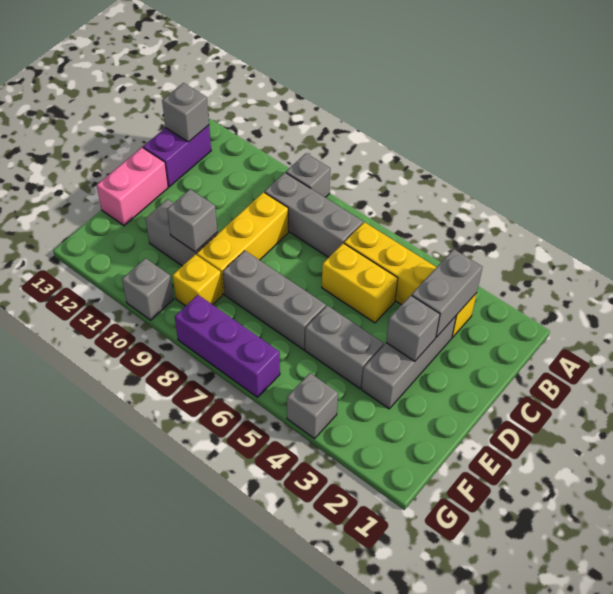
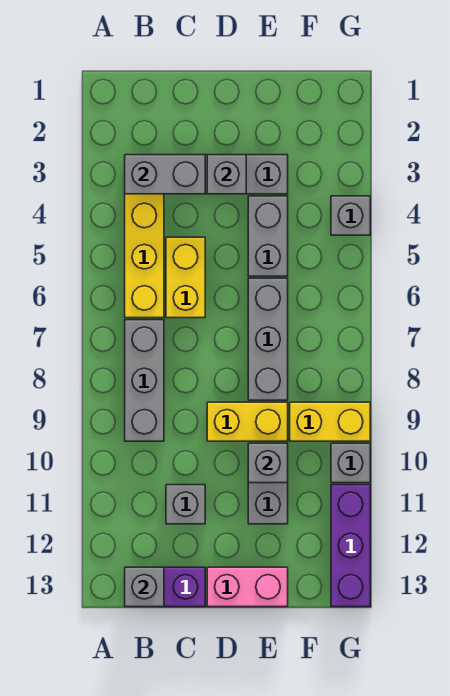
grey 1x1 brick [286,153,330,197] -> grey 1x1 brick moved to [166,485,205,524]
yellow 1x3 brick [197,192,288,294] -> yellow 1x2 brick [207,402,288,441]
yellow 1x1 brick [173,254,222,306] -> yellow 1x2 brick [290,402,370,441]
purple 1x3 brick [175,295,280,397] -> purple 1x3 brick moved to [331,485,370,607]

